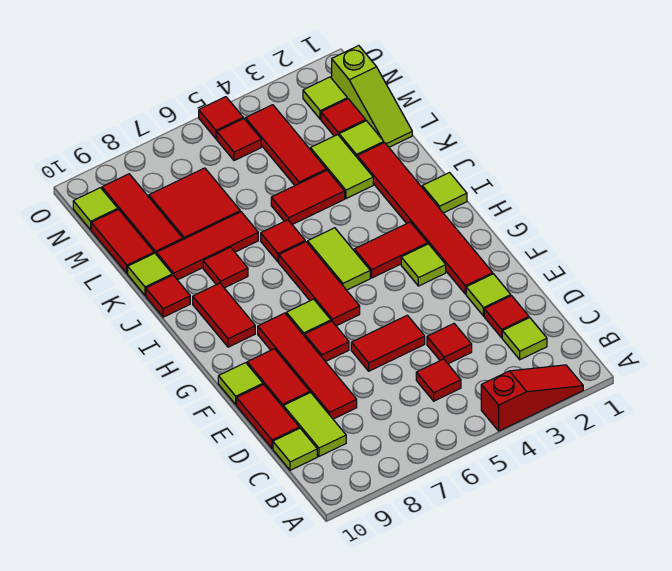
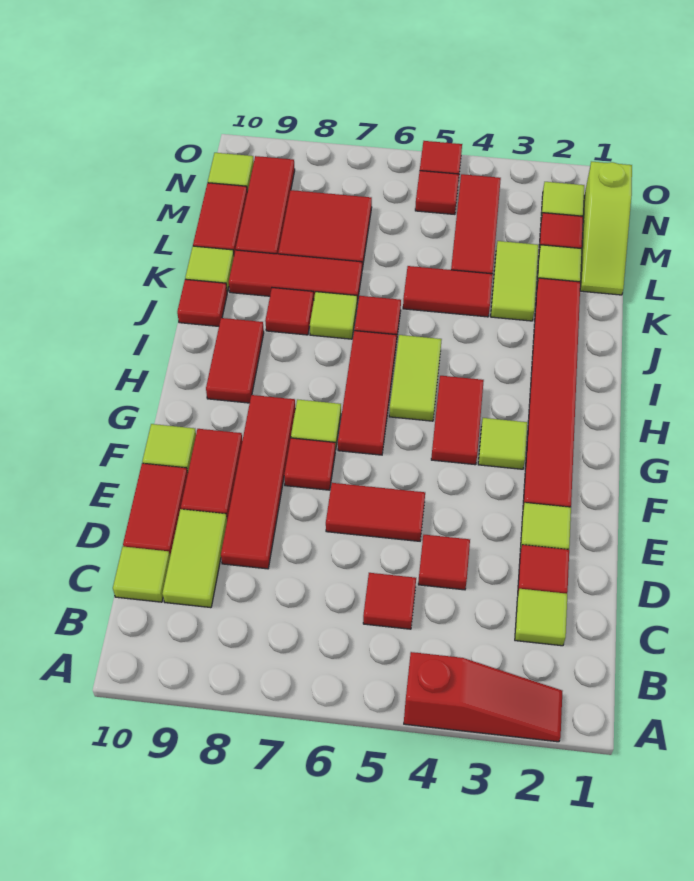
red 1x2 tile [354,222,428,278] -> red 1x2 tile turned to [431,376,484,465]
lime 1x1 tile [422,173,467,213] -> lime 1x1 tile moved to [310,292,357,339]

